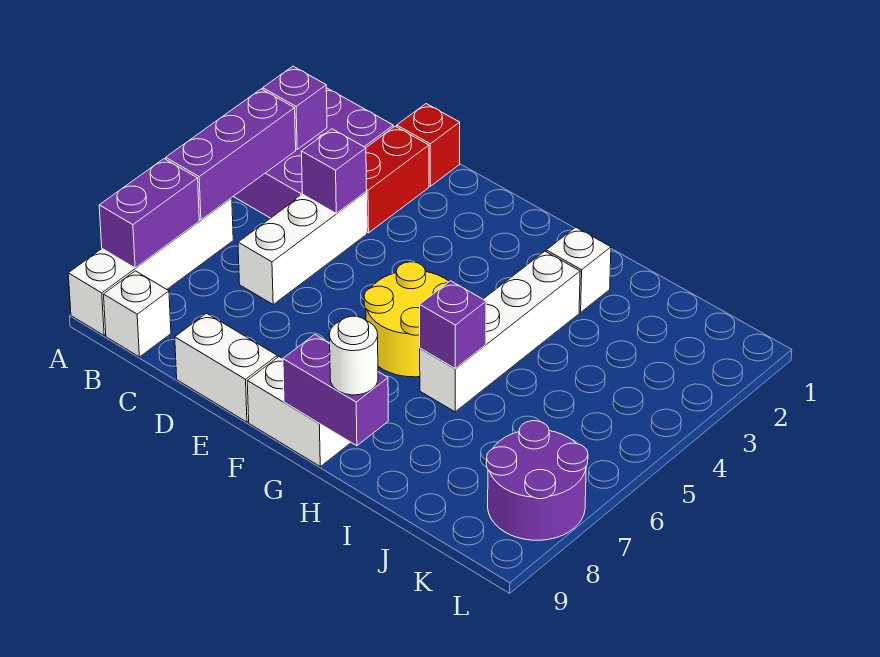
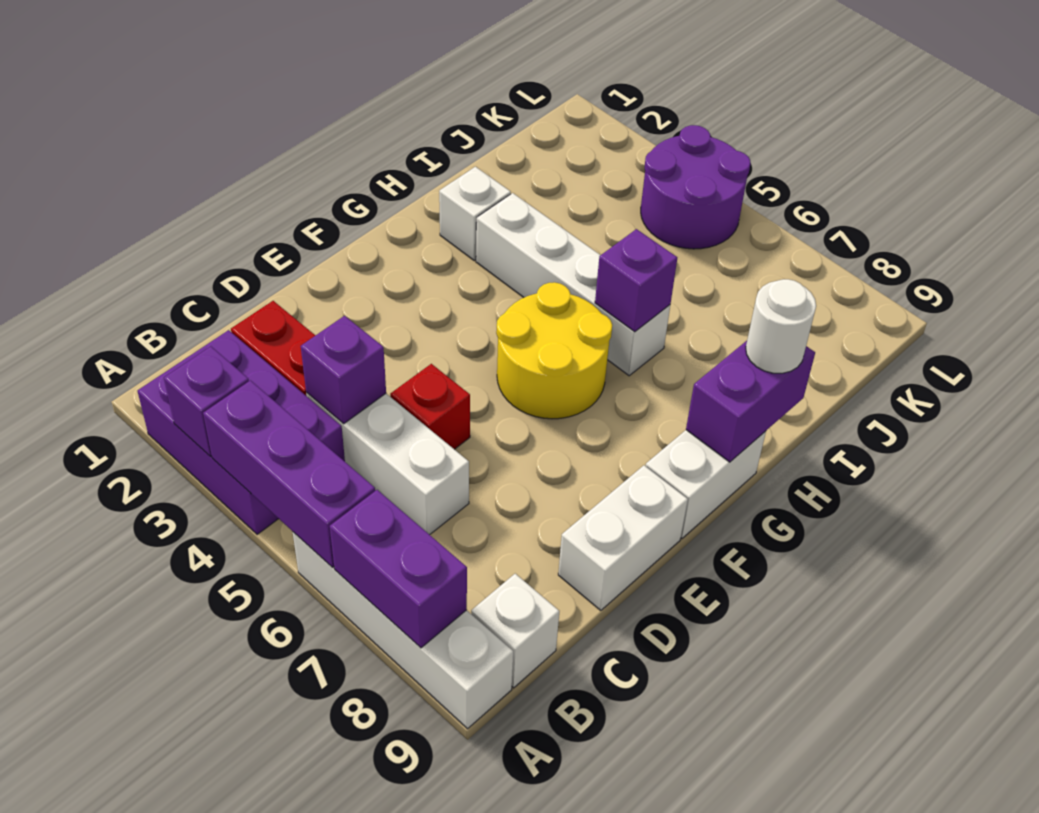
red 1x1 brick [397,104,460,186] -> red 1x1 brick moved to [390,364,470,449]
purple 2x2 round brick [486,421,588,540] -> purple 2x2 round brick moved to [641,125,750,249]

